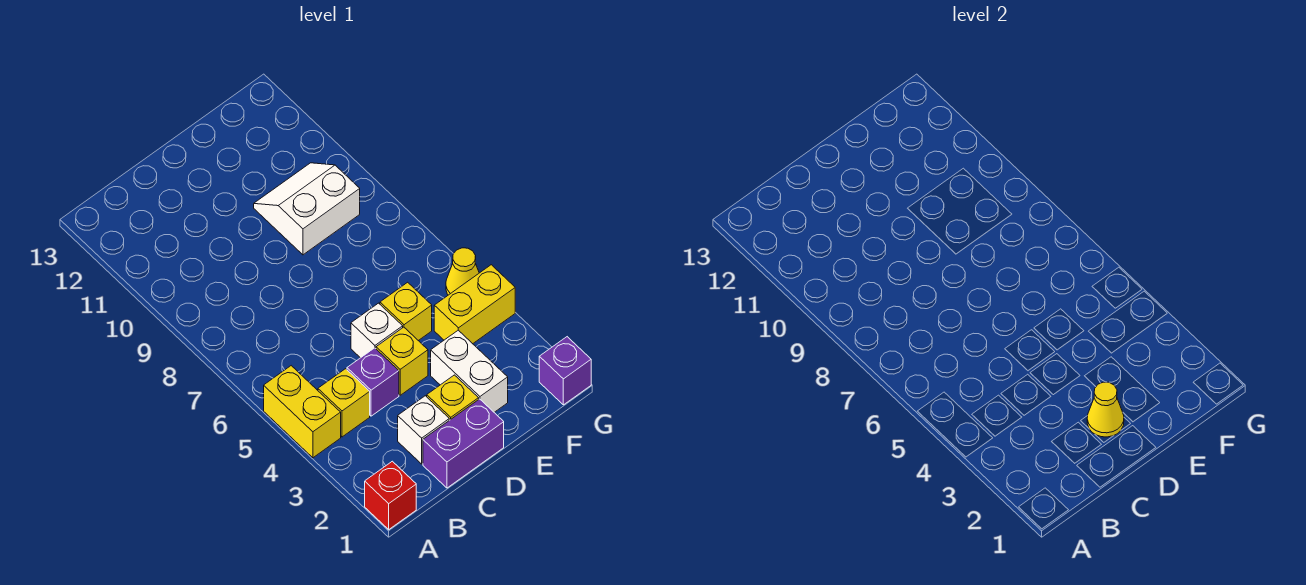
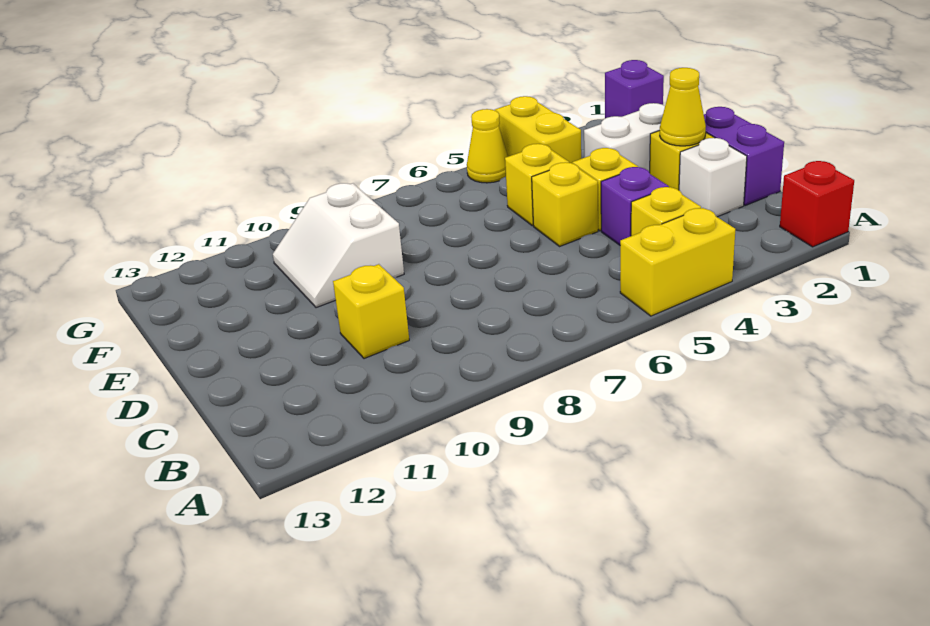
none -> yellow 1x1 brick [333,264,409,359]
white 1x1 brick [351,303,403,358] -> yellow 1x1 brick [532,162,598,246]

